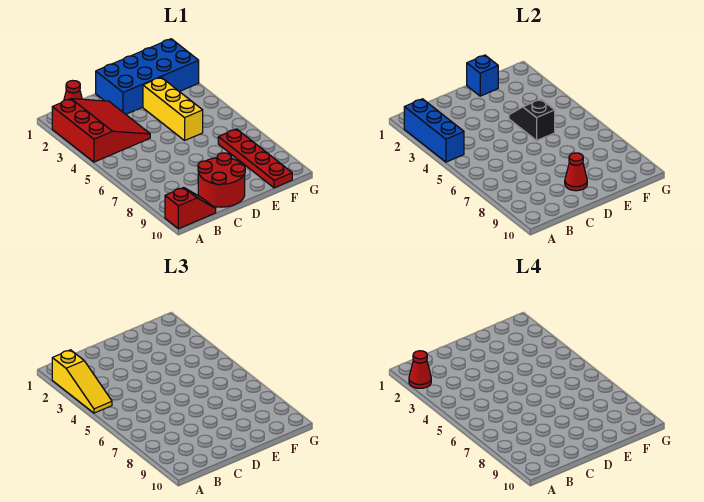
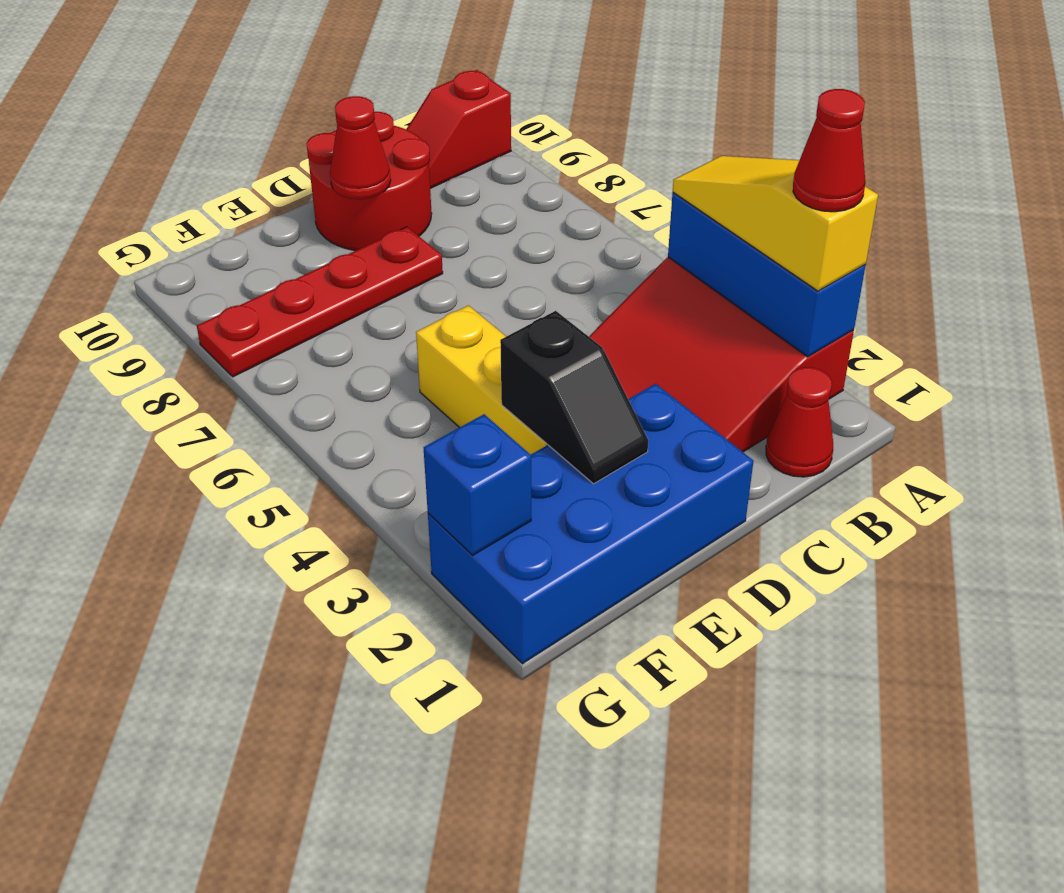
blue 1x1 brick [467,55,498,96] -> blue 1x1 brick moved to [424,414,531,555]
black 1x2 slope [509,99,555,140] -> black 1x2 slope moved to [500,311,648,484]
red 1x4 plate [218,129,292,188] -> red 1x4 plate turned to [197,227,443,377]

